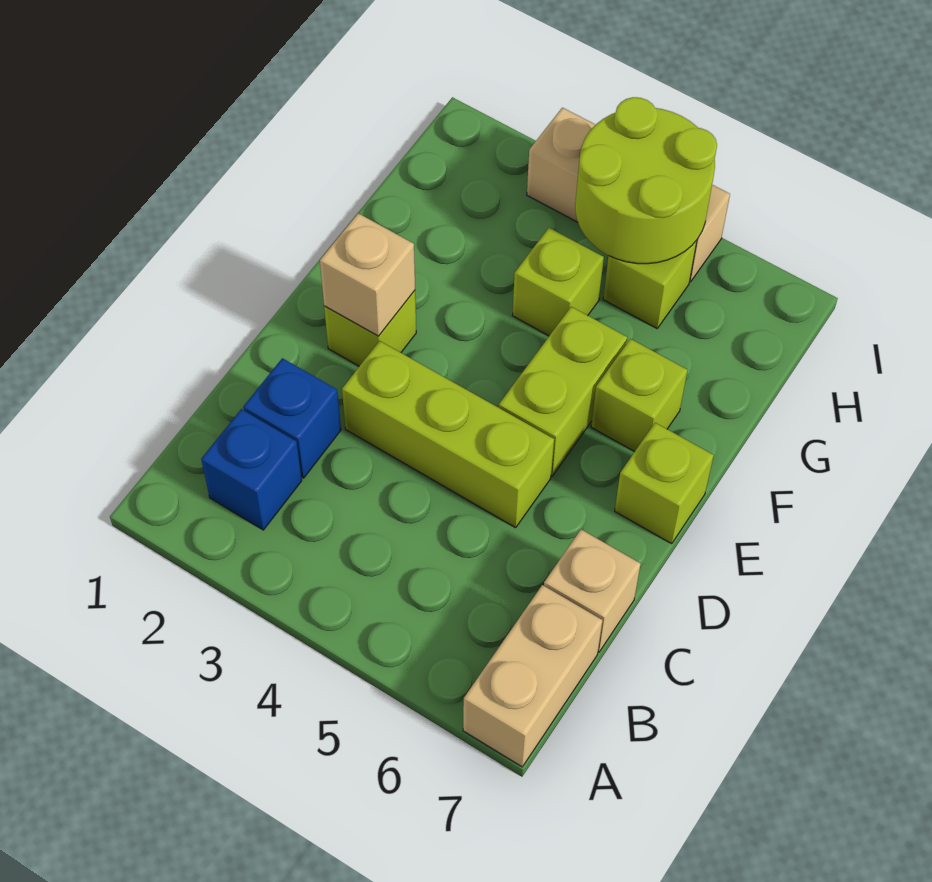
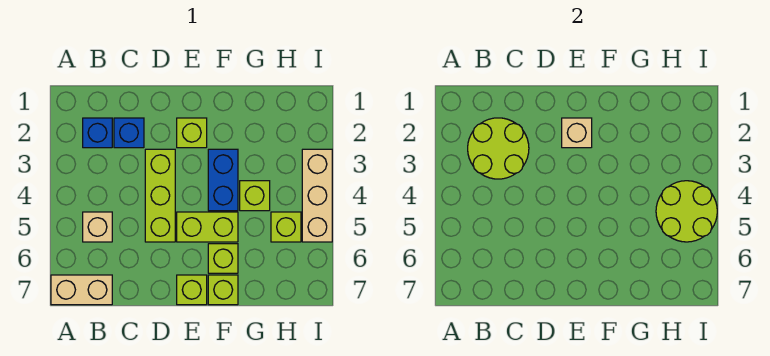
none -> lime 2x2 round brick [468,118,529,179]
tan 1x1 brick [544,530,641,652] -> tan 1x1 brick moved to [83,212,112,242]
none -> blue 1x2 brick [208,149,238,211]
none -> lime 1x1 brick [208,275,238,305]

